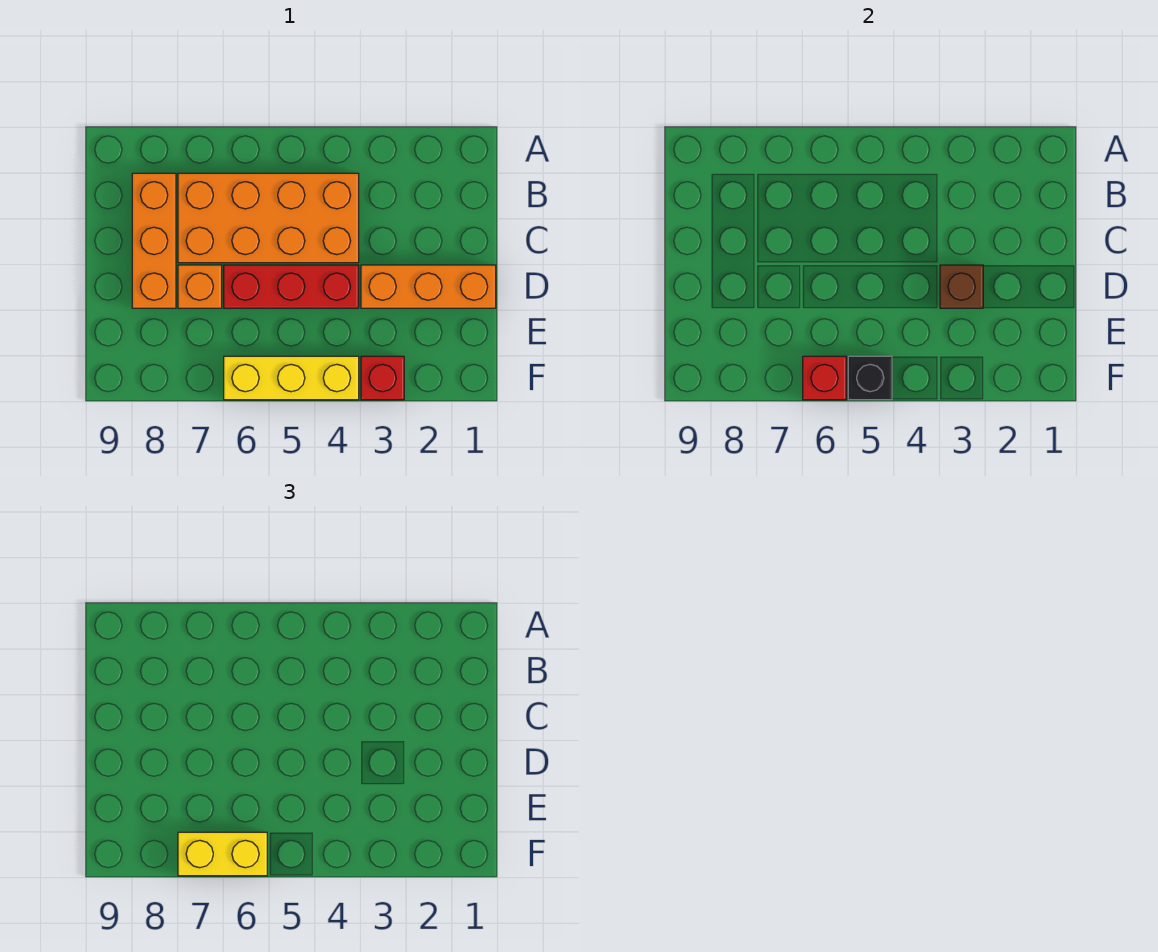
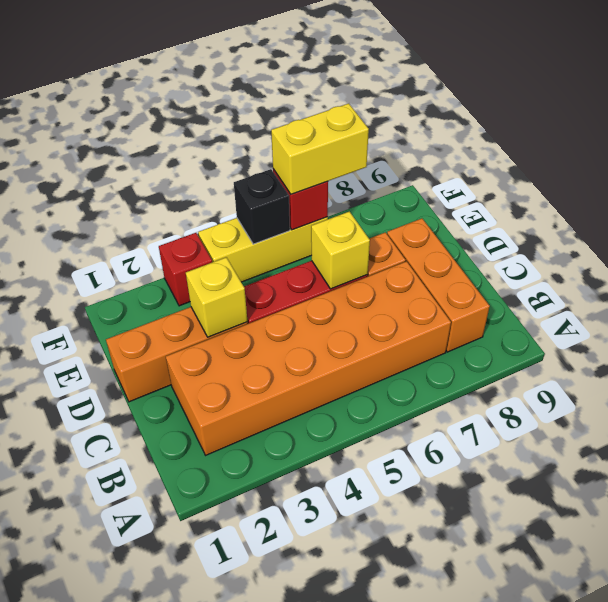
orange 2x4 brick [178,173,359,263] -> orange 2x6 brick [166,261,451,455]
brown 1x1 brick [940,265,983,308] -> yellow 1x1 brick [186,257,247,337]
none -> yellow 1x1 brick [311,211,370,289]

